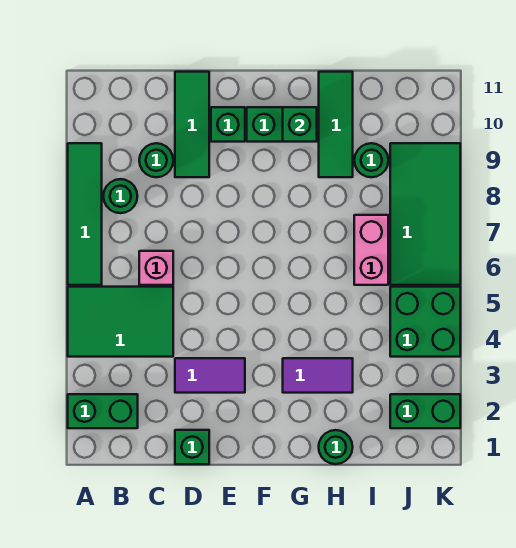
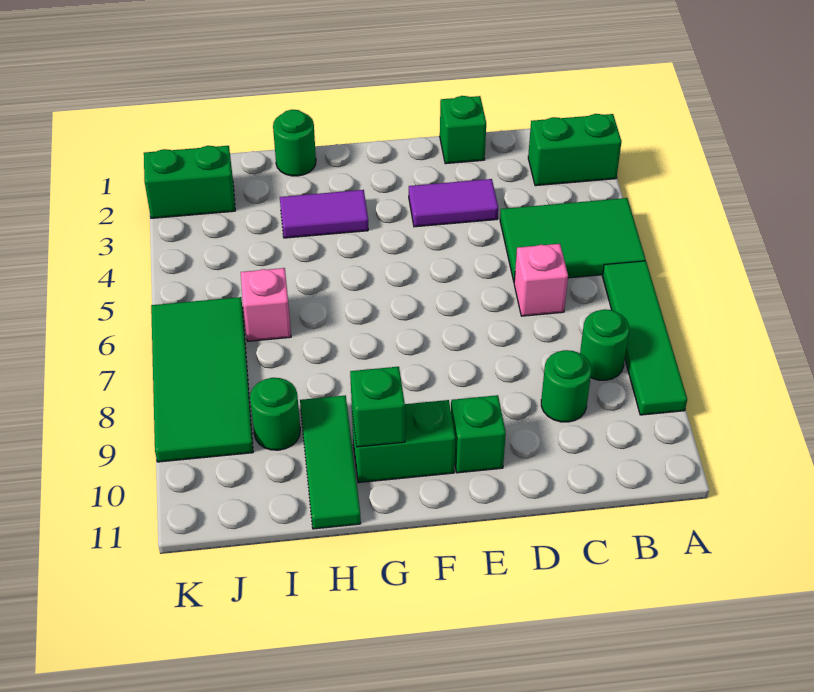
green 1x3 tile [175,72,209,177] -> none
pink 1x2 brick [354,215,388,285] -> pink 1x1 brick [241,268,291,341]
green 2x2 brick [390,287,460,357] -> none

